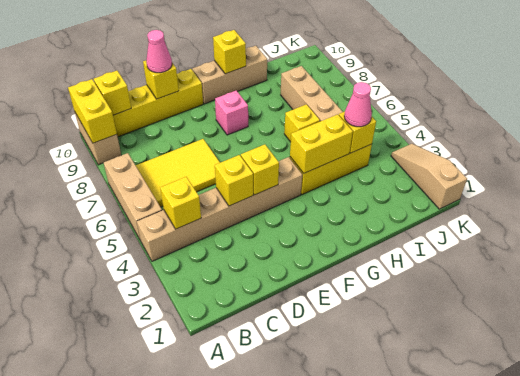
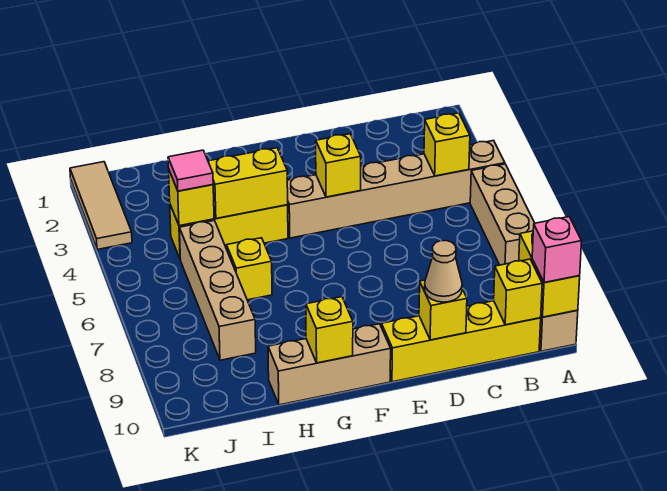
yellow 2x3 tile [136,139,220,207] -> none
yellow 1x1 brick [215,155,253,206] -> none
pink 1x1 cone [146,30,172,73] -> tan 1x1 cone [424,241,462,302]
pink 1x1 brick [215,91,248,135] -> pink 1x1 brick moved to [532,217,582,283]
pink 1x1 cone [344,82,372,127] -> pink 1x1 tile [168,150,213,191]
tan 1x3 slope [391,144,467,209] -> tan 1x3 tile [70,162,132,250]

